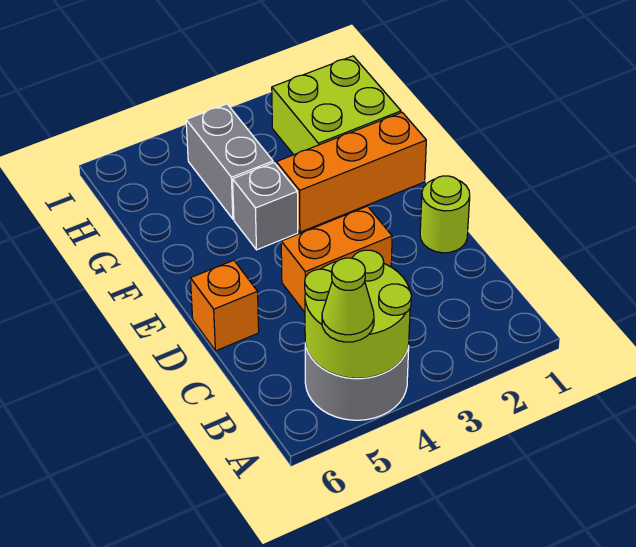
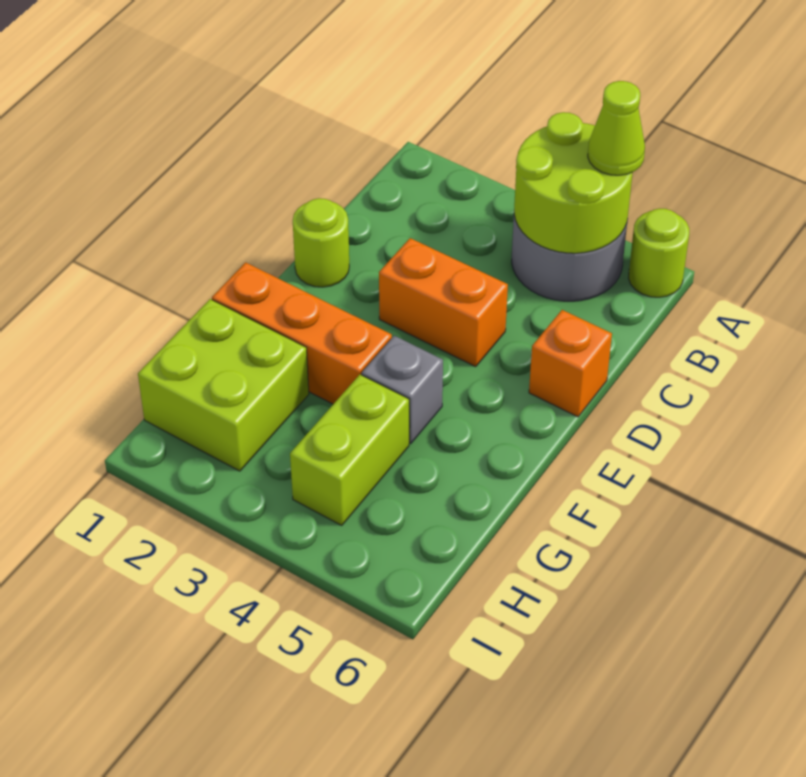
none -> lime 1x1 round brick [629,209,689,297]
grey 1x2 brick [186,104,273,219] -> lime 1x2 brick [290,375,409,525]

